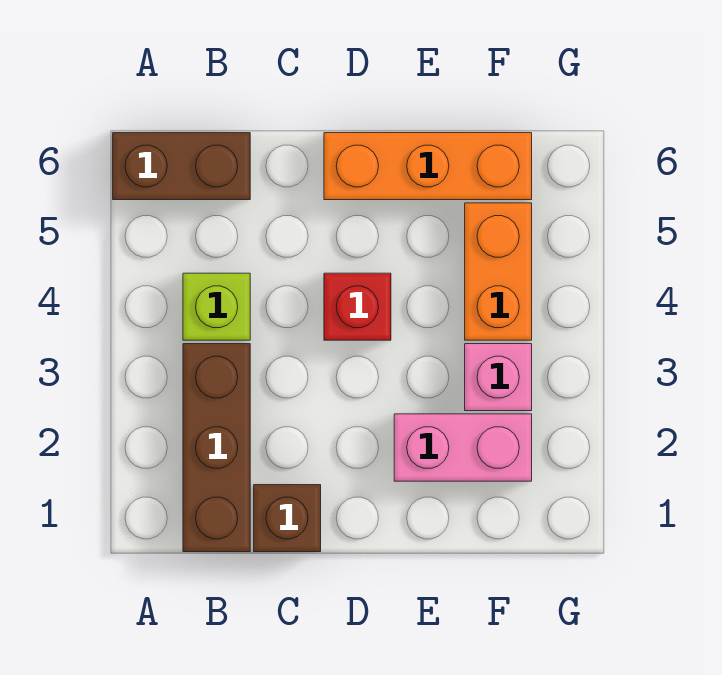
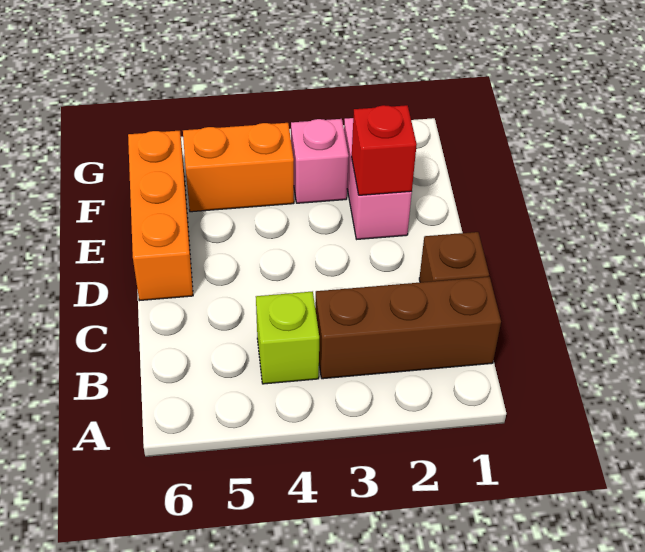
brown 1x2 brick [113,133,250,200] -> none
red 1x1 brick [324,273,391,340] -> red 1x1 brick moved to [352,105,417,195]

